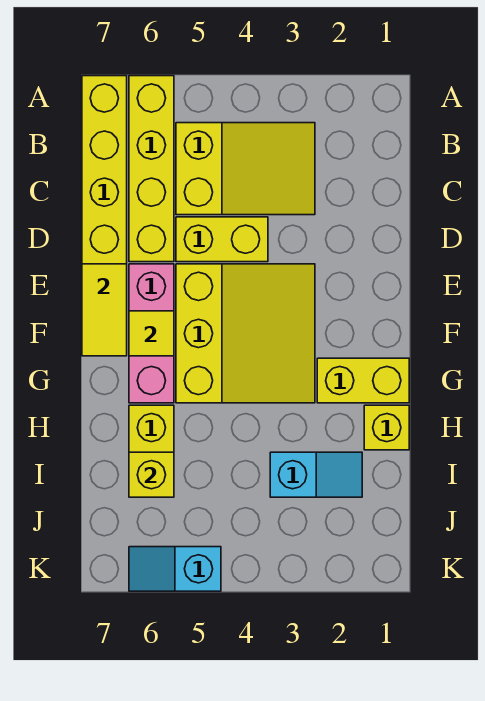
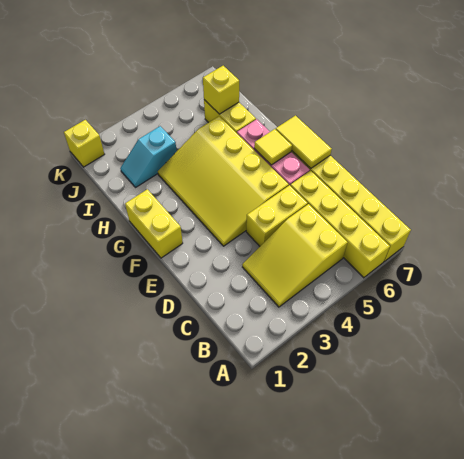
yellow 3x3 slope [176,264,315,403] -> yellow 3x4 slope [158,116,289,246]
yellow 1x2 brick [317,358,409,403] -> yellow 1x2 brick turned to [125,189,183,258]
yellow 1x1 brick [364,405,409,450] -> yellow 1x1 brick moved to [64,120,105,167]
cyan 1x2 slope [129,547,221,591] -> none

